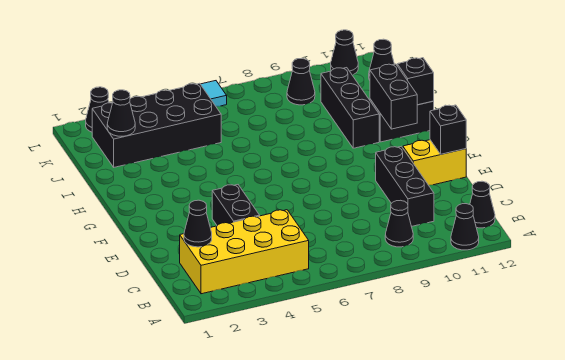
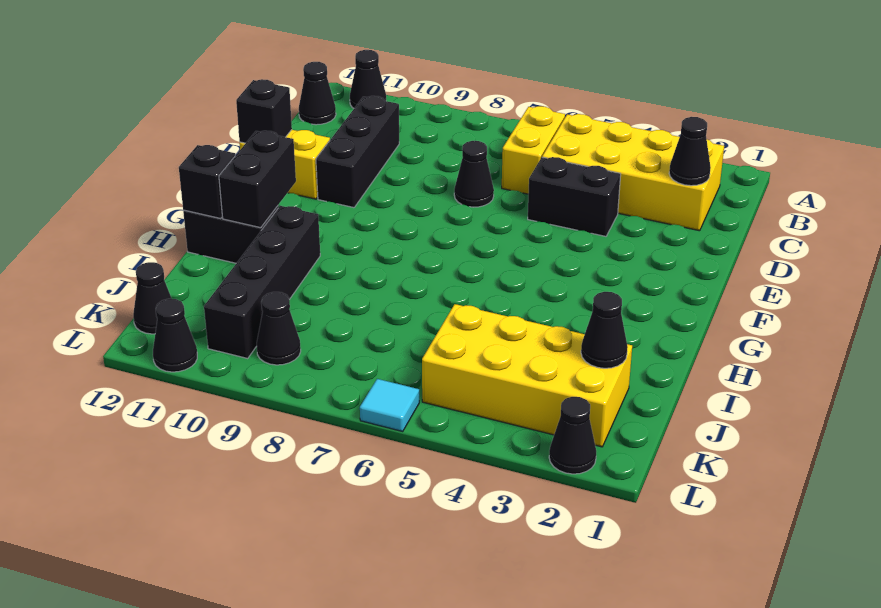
none -> yellow 1x2 brick [502,106,565,194]
black 1x1 cone [385,200,413,247] -> black 1x1 cone moved to [454,141,494,207]
black 1x2 brick [212,185,260,226] -> black 1x2 brick turned to [528,157,621,236]
black 1x3 brick [321,68,379,148] -> black 1x4 brick [204,206,320,358]
black 2x4 brick [92,83,221,167] -> yellow 2x4 brick [422,304,632,447]

